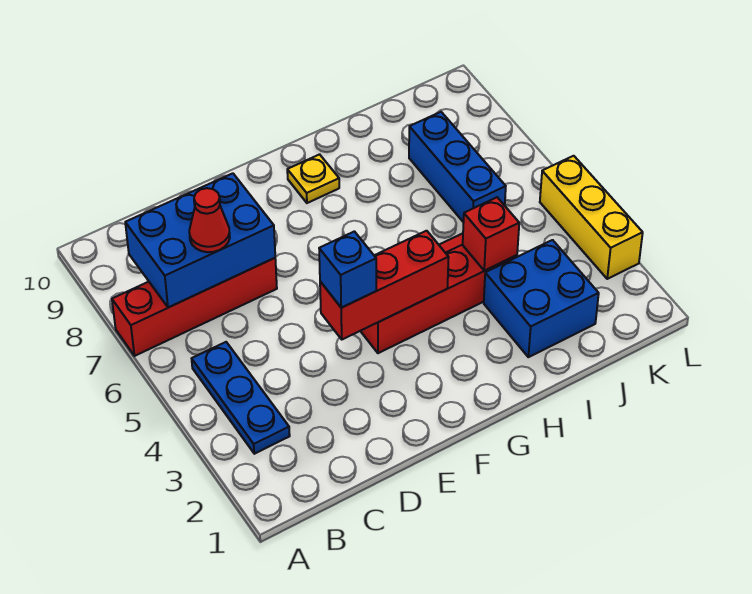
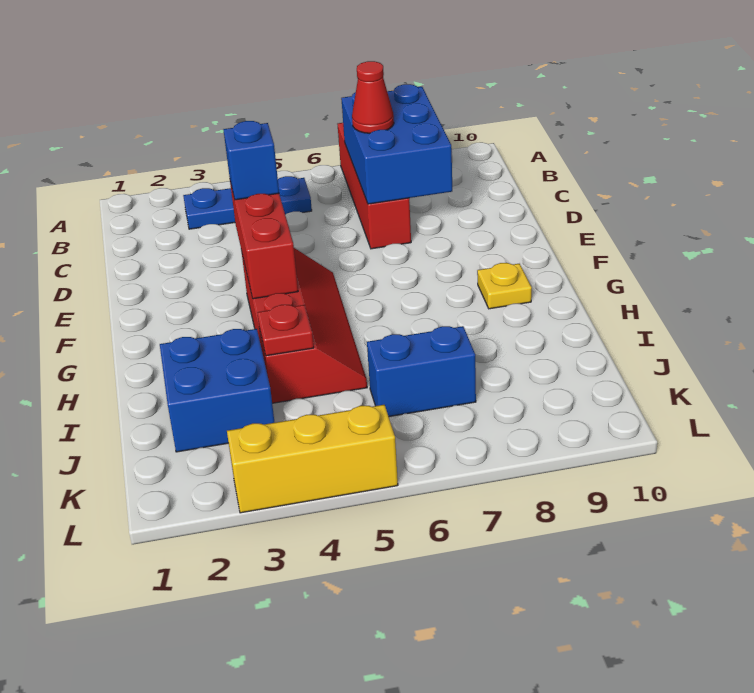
red 1x1 brick [463,197,519,271] -> red 1x1 plate [257,305,314,356]
blue 1x3 brick [409,112,506,222] -> blue 1x2 brick [367,326,476,417]

